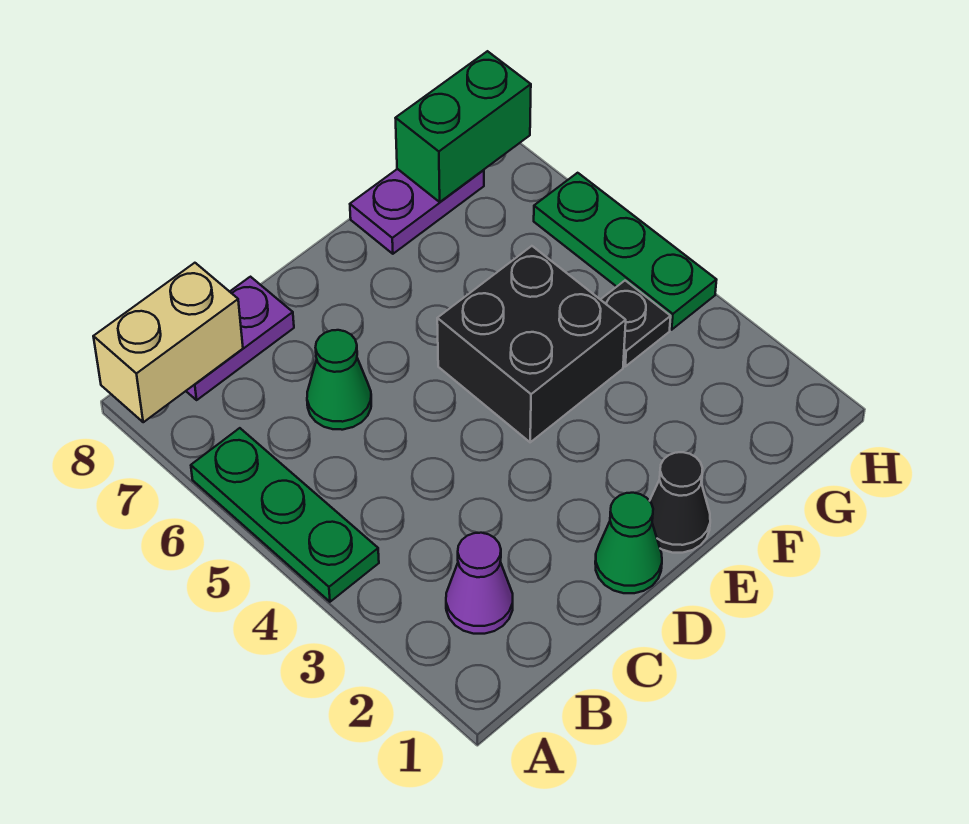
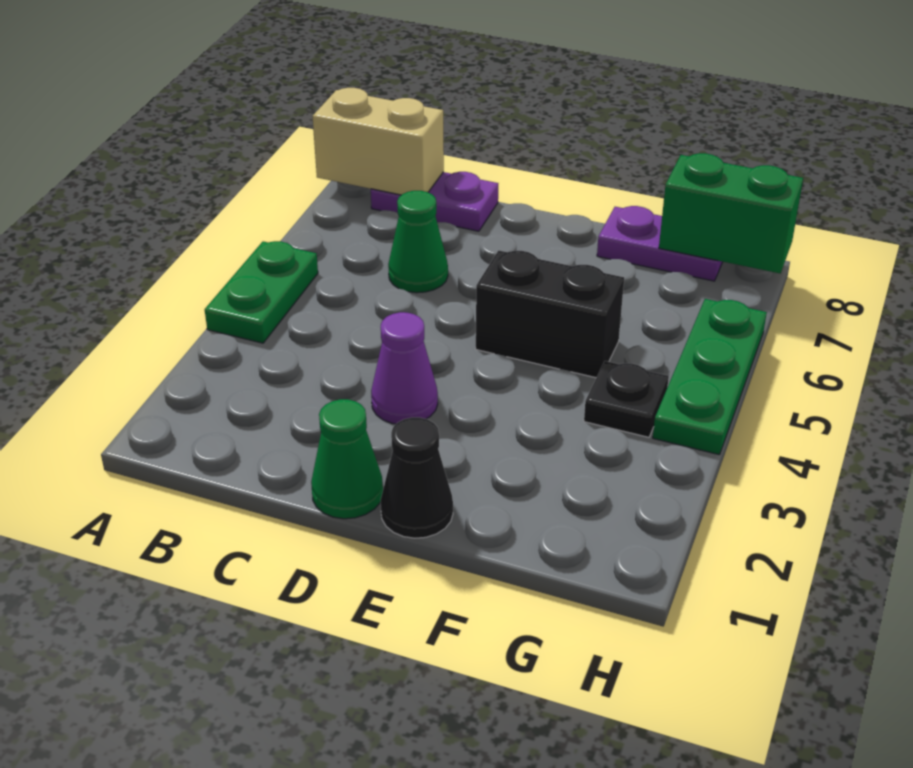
green 1x3 plate [191,428,379,602] -> green 1x2 plate [205,241,318,343]
purple 1x1 cone [446,533,513,634] -> purple 1x1 cone moved to [371,312,438,424]
black 2x2 brick [437,246,626,442] -> black 1x2 brick [476,250,624,378]

